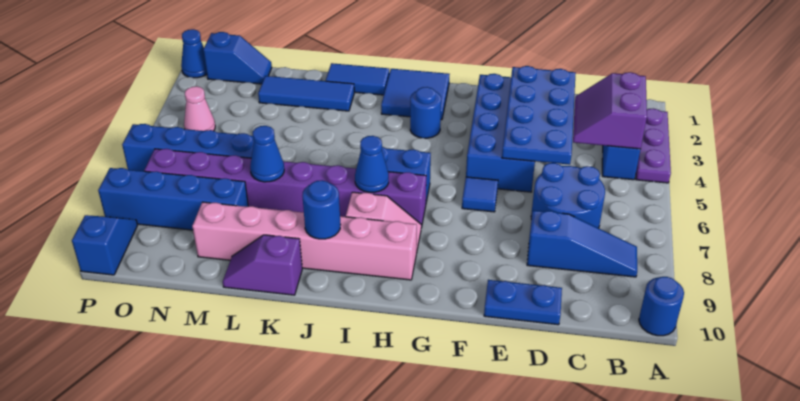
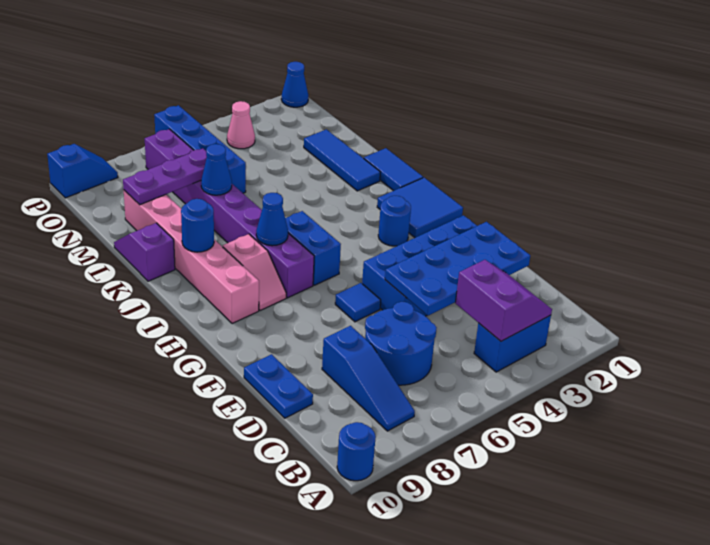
purple 1x3 plate [636,109,671,183] -> purple 1x3 plate moved to [123,148,207,205]
purple 2x2 slope [573,72,647,149] -> purple 2x2 slope turned to [455,260,552,341]
blue 1x4 brick [98,168,248,230] -> none
blue 1x2 slope [203,32,272,84] -> none

